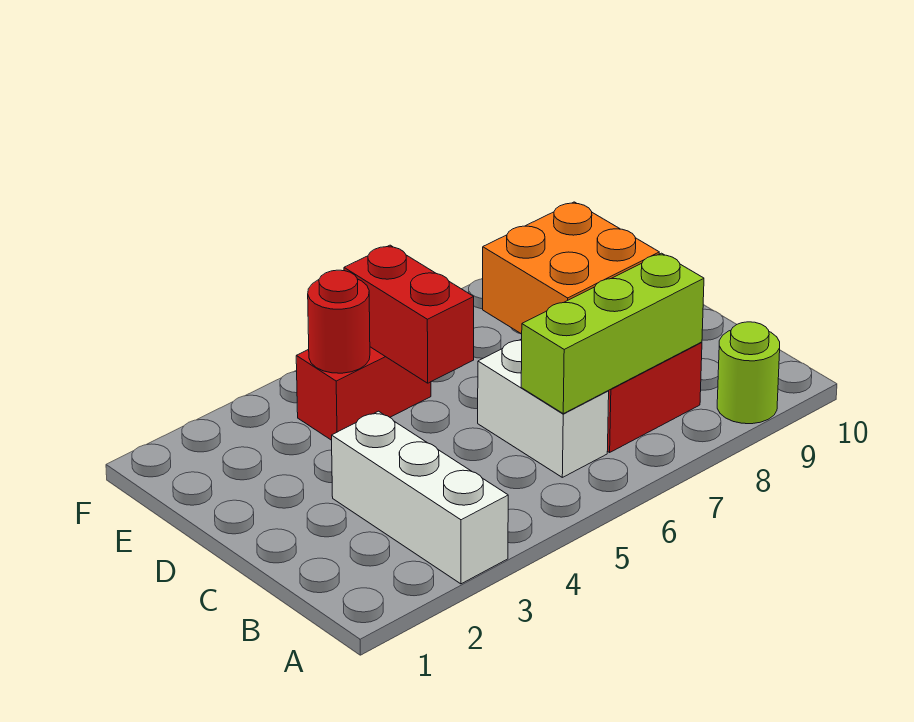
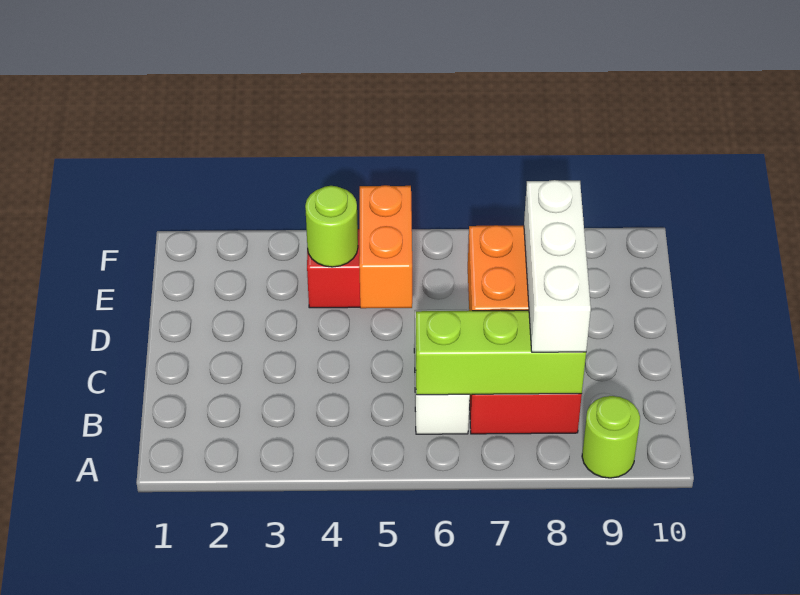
white 1x3 brick [332,411,508,584] -> white 1x3 brick moved to [524,180,591,352]
red 1x2 brick [344,245,474,383] -> orange 1x2 brick [359,185,412,308]
red 1x1 round brick [308,270,370,373] -> lime 1x1 round brick [305,186,358,267]

